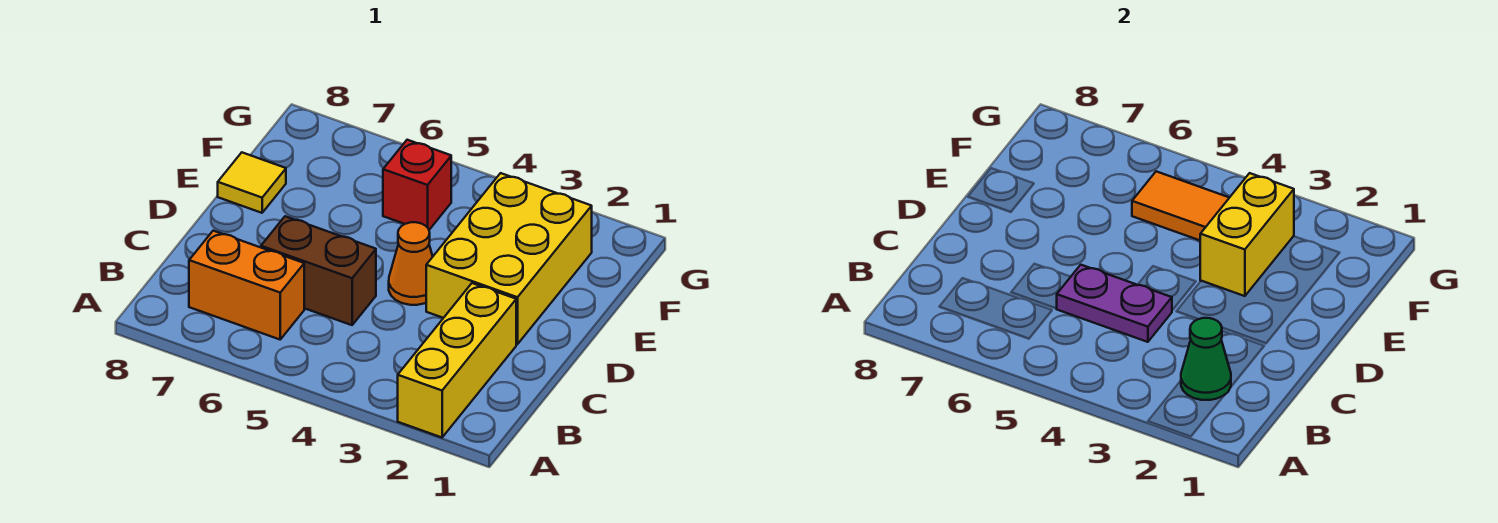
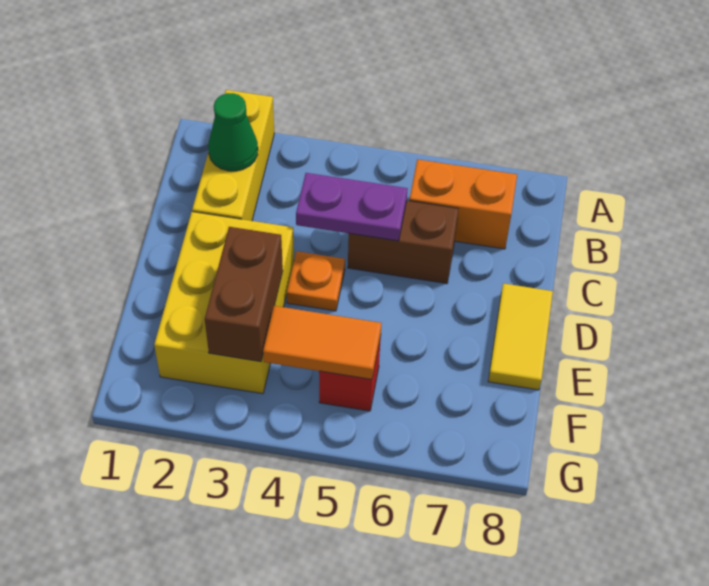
orange 1x1 cone [389,222,433,305] -> orange 1x1 plate [287,251,345,311]
yellow 1x2 brick [1200,173,1294,296] -> brown 1x2 brick [205,227,283,362]
yellow 1x1 tile [218,153,286,213] -> yellow 1x2 tile [488,283,553,390]

